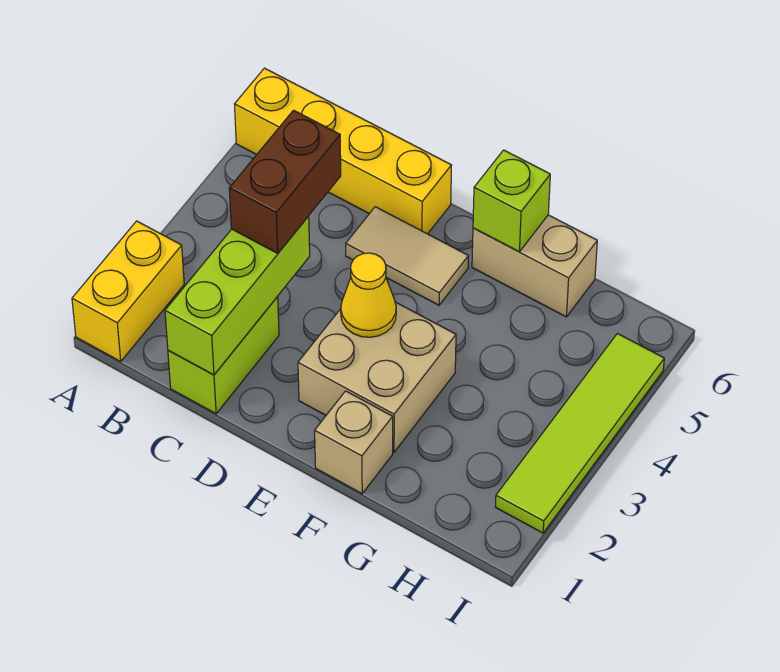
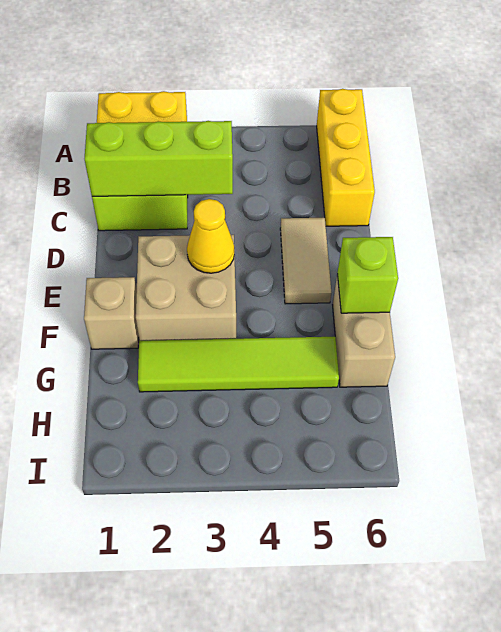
yellow 1x4 brick [235,68,452,234] -> yellow 1x3 brick [317,89,375,226]
brown 1x2 brick [229,110,341,254] -> none
lime 1x4 tile [496,333,664,533] -> lime 1x4 tile moved to [138,337,339,392]

